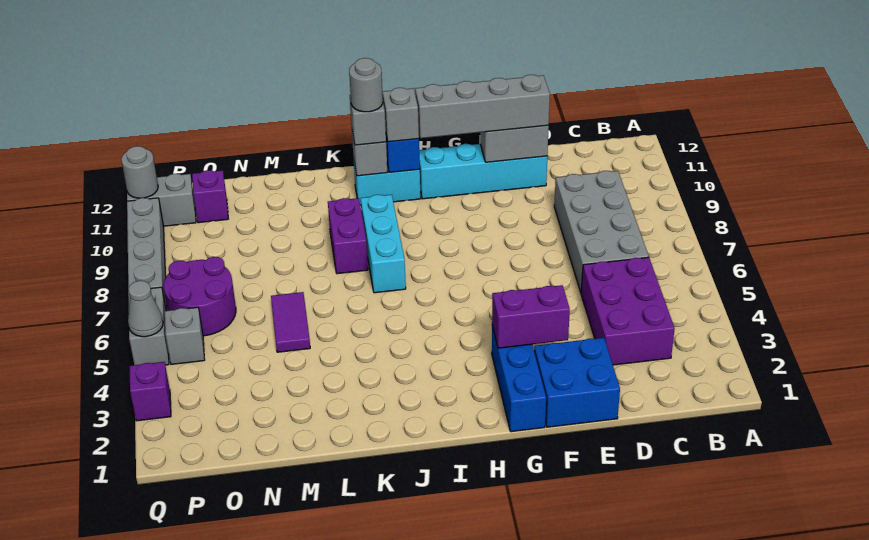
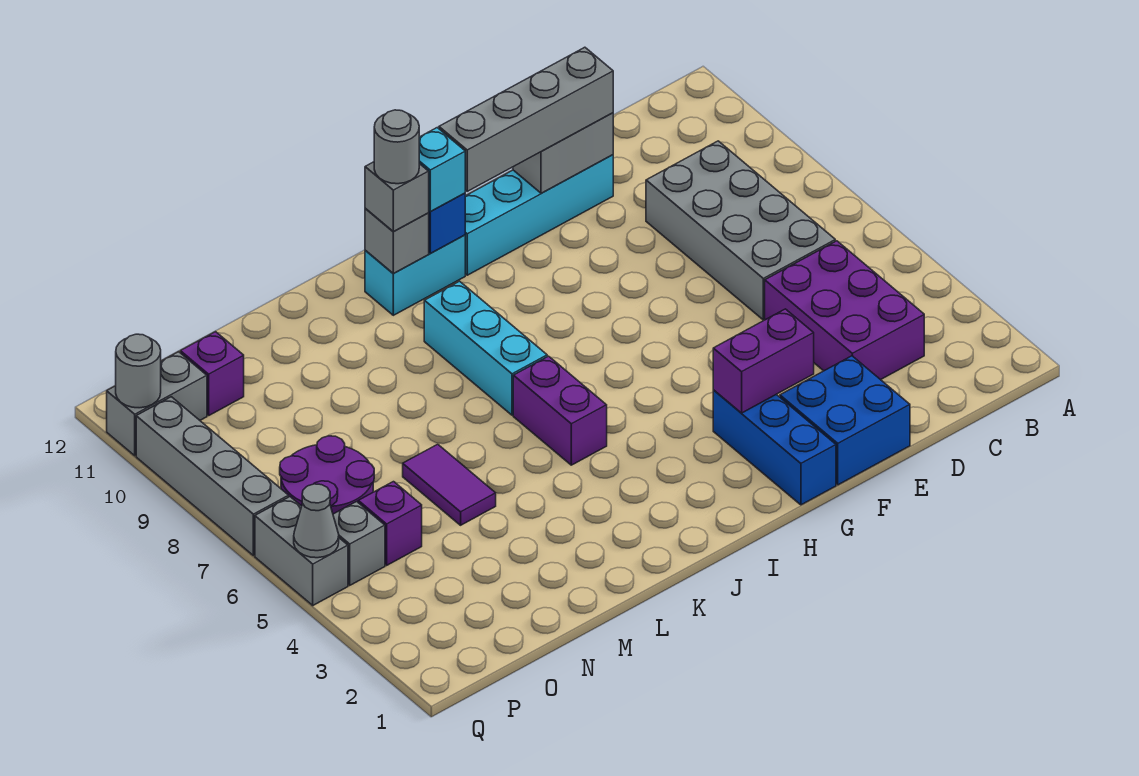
grey 1x1 brick [382,88,419,142] -> cyan 1x1 brick [419,128,465,211]
purple 1x2 brick [328,198,368,274] -> purple 1x2 brick moved to [513,356,607,465]
purple 1x1 brick [130,362,171,421] -> purple 1x1 brick moved to [358,482,422,565]

